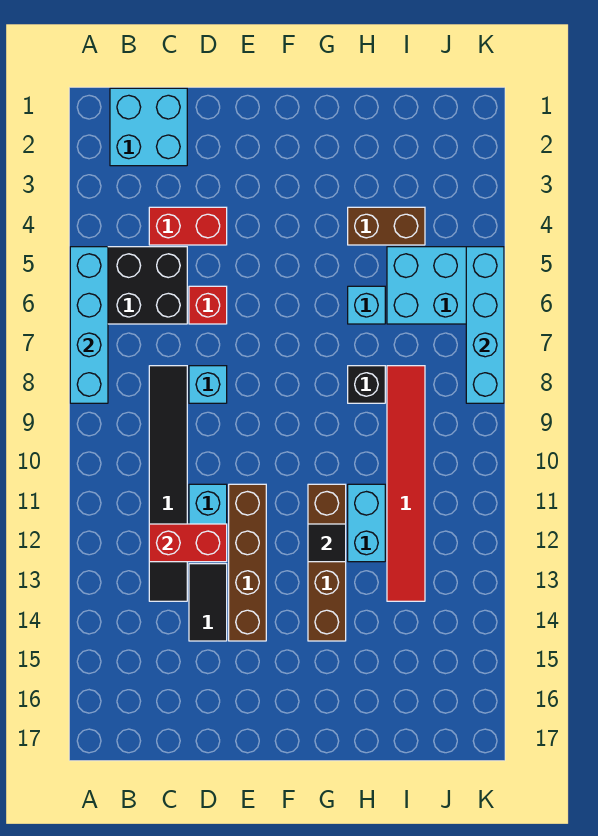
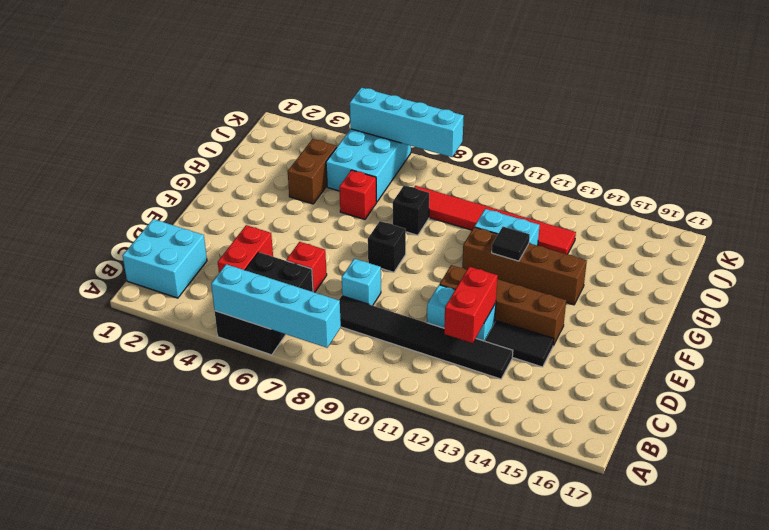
none -> black 1x1 brick [368,221,406,272]
cyan 1x1 brick [348,286,385,324] -> red 1x1 brick [339,170,377,219]

